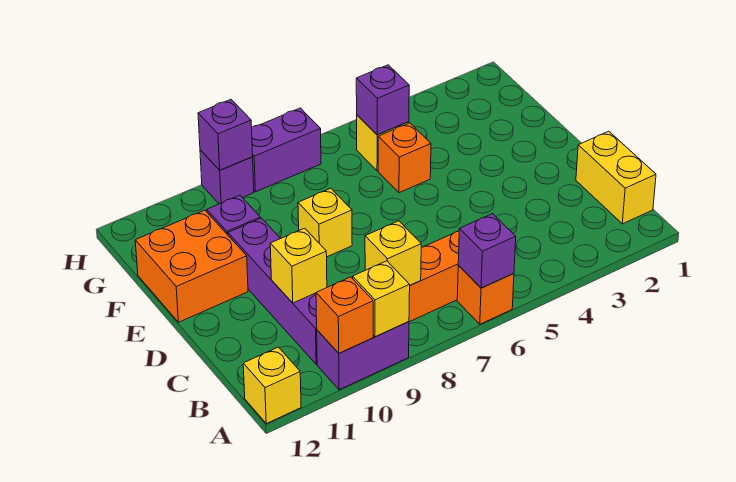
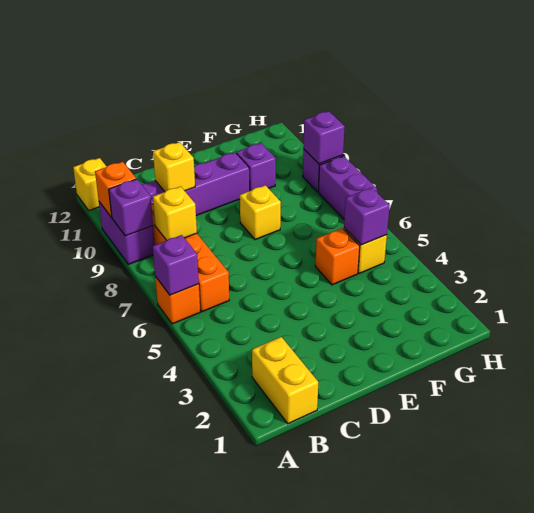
yellow 1x1 brick [353,261,410,337] -> purple 1x1 brick [109,179,153,236]
yellow 1x2 brick [576,131,656,224] -> yellow 1x2 brick turned to [252,337,318,424]
orange 2x2 brick [135,210,248,322] -> none

